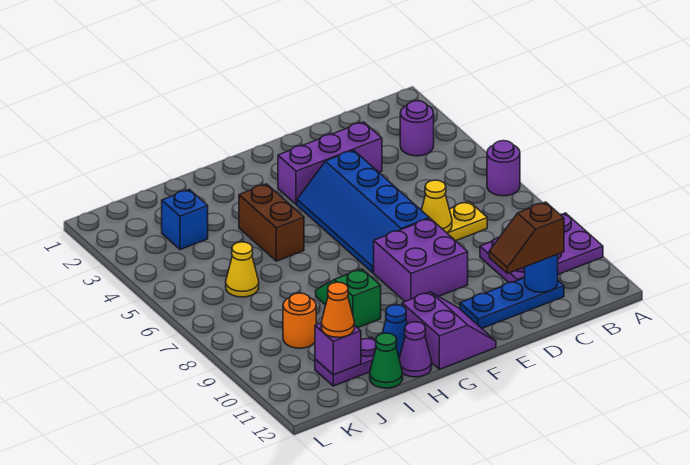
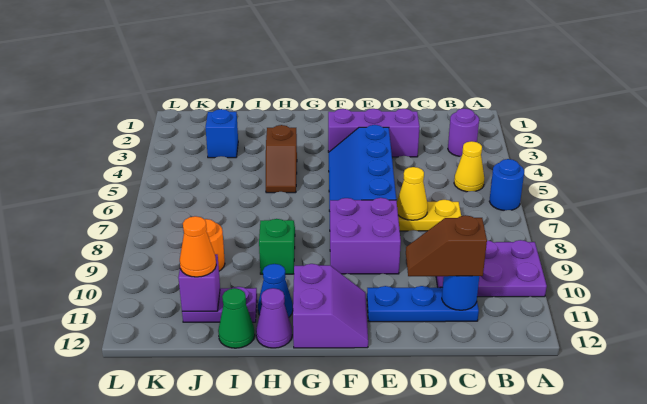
purple 1x1 round brick [487,141,520,196] -> blue 1x1 round brick [489,159,524,211]
brown 1x2 brick [239,184,304,261] -> brown 1x2 slope [266,125,297,193]
yellow 1x1 cone [226,242,259,297] -> yellow 1x1 cone moved to [454,141,484,192]

